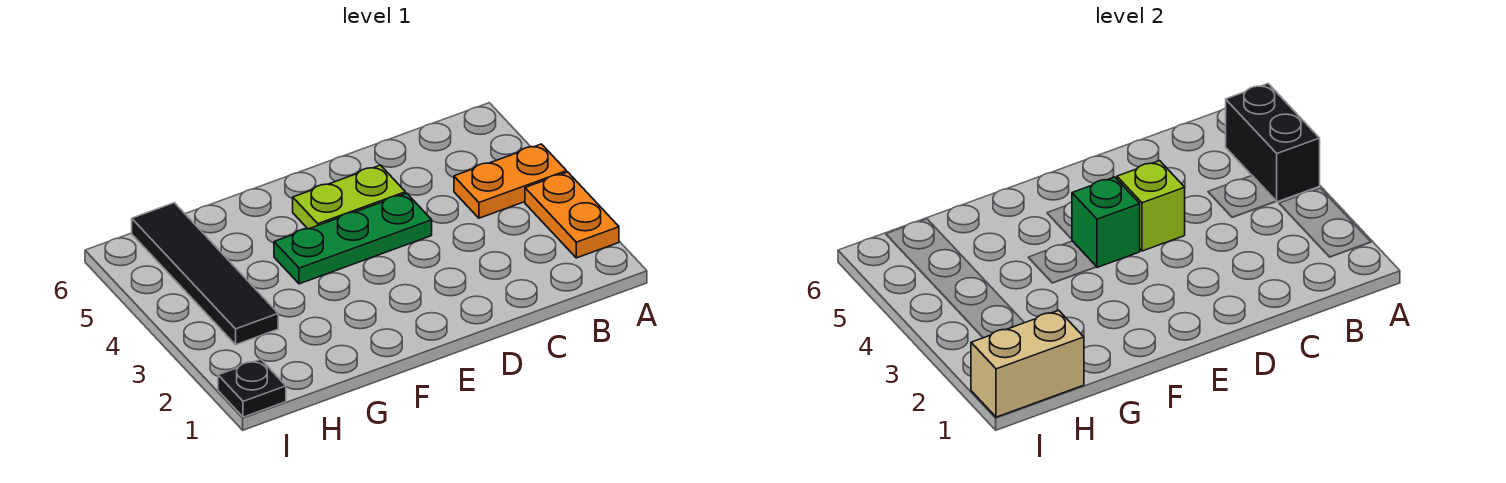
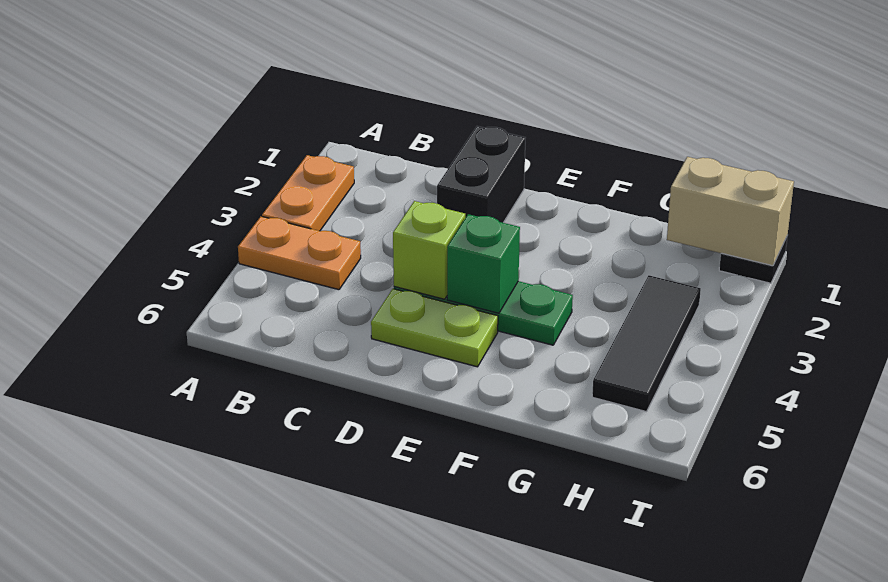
black 1x2 brick [1226,84,1320,202] -> black 1x2 brick moved to [437,126,525,223]
black 1x4 tile [132,203,278,344] -> black 1x3 tile [592,275,701,412]

